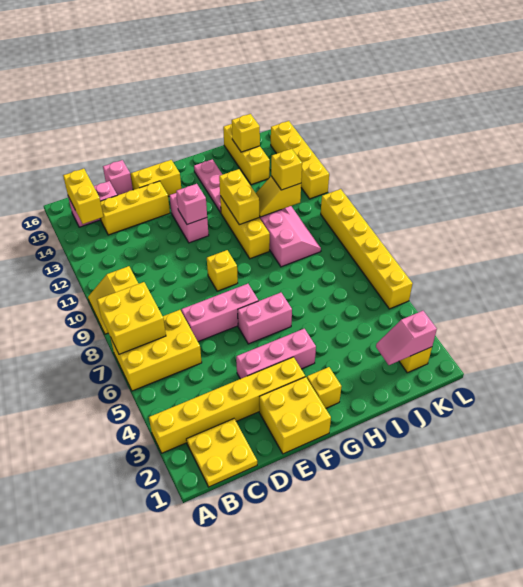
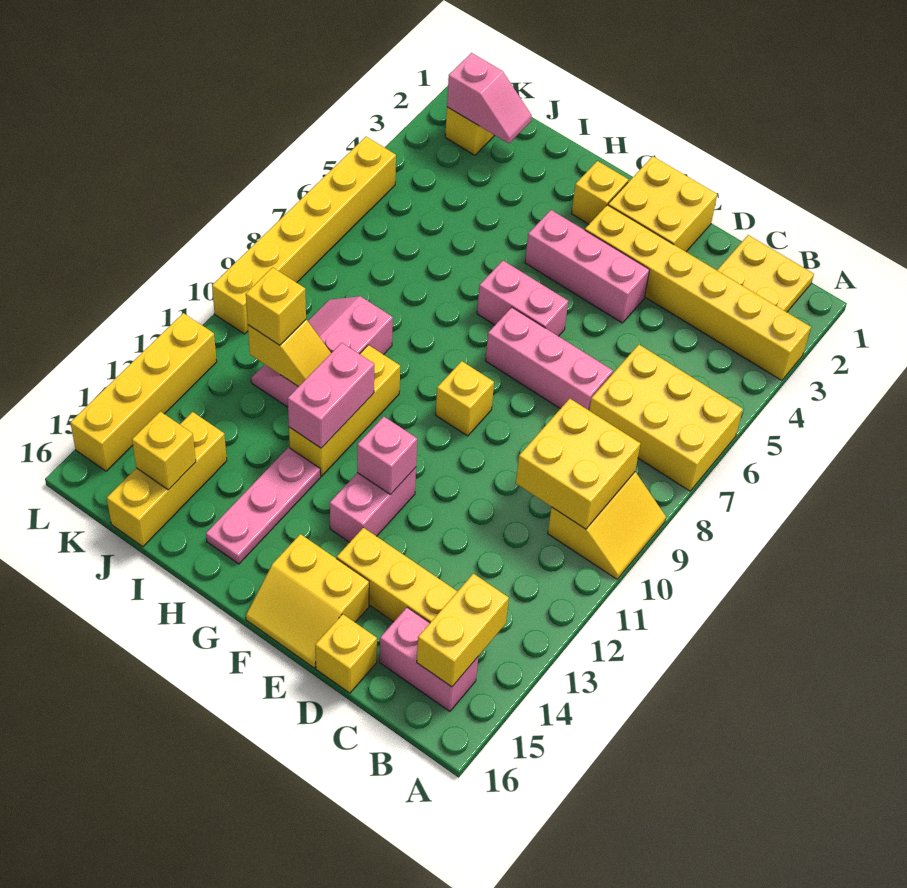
yellow 2x2 brick [97,282,166,354] -> yellow 2x2 brick moved to [516,399,640,529]
pink 1x1 brick [103,160,133,195] -> yellow 1x1 brick [315,614,377,693]
yellow 1x2 brick [219,169,259,225] -> pink 1x2 brick [288,343,374,448]

